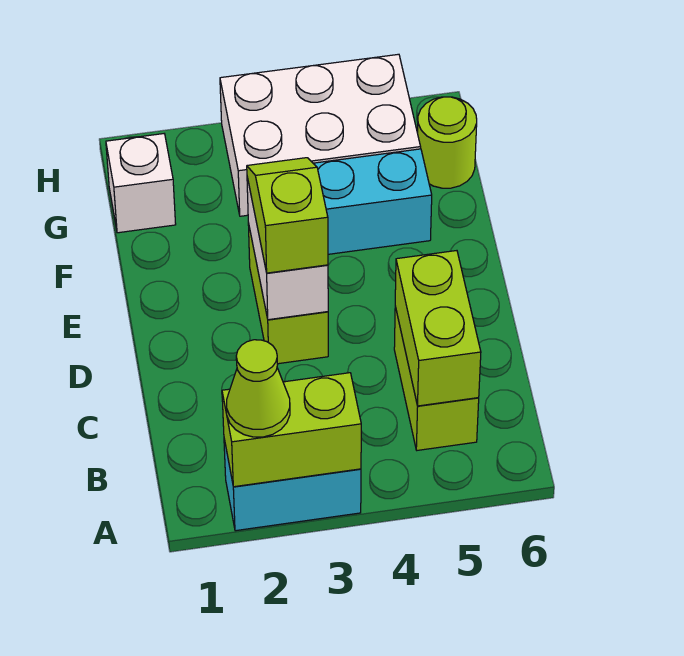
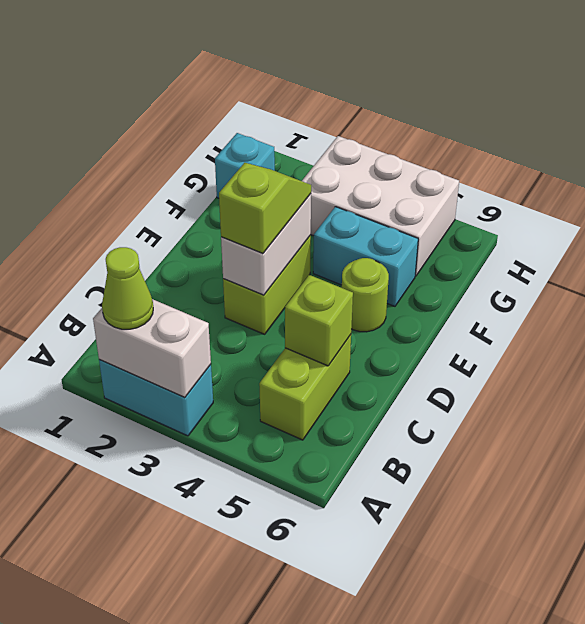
lime 1x2 brick [222,373,361,487] -> white 1x2 brick [93,299,211,398]
lime 1x2 brick [395,251,481,406] -> lime 1x1 brick [285,275,353,366]
white 1x1 brick [106,134,176,233] -> cyan 1x1 brick [215,133,275,198]
lime 1x1 round brick [418,97,477,188] -> lime 1x1 round brick moved to [342,258,389,332]

